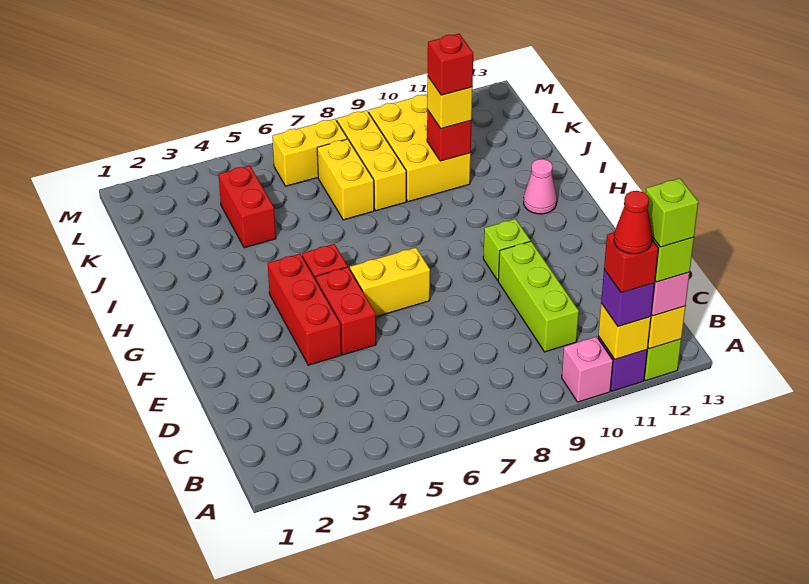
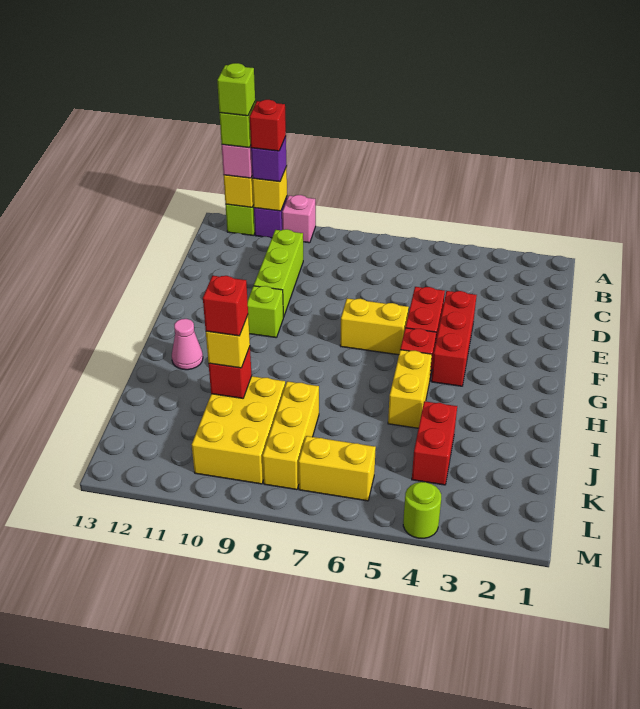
red 1x1 cone [614,191,652,254] -> none
yellow 1x2 brick [317,139,374,220] -> yellow 1x2 brick moved to [388,350,432,428]
none -> lime 1x1 round brick [403,482,441,538]

